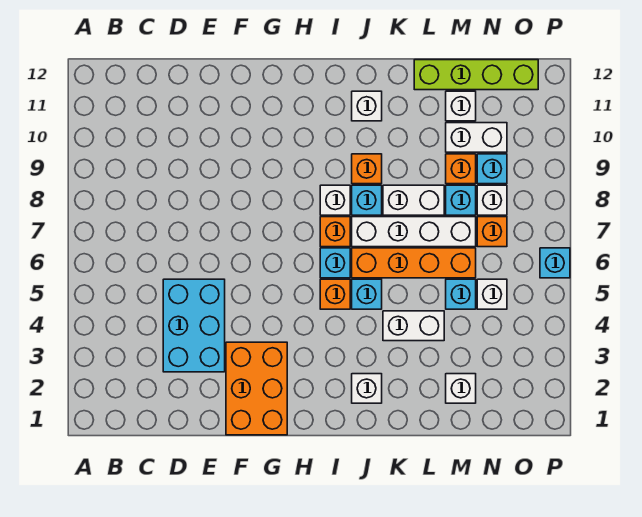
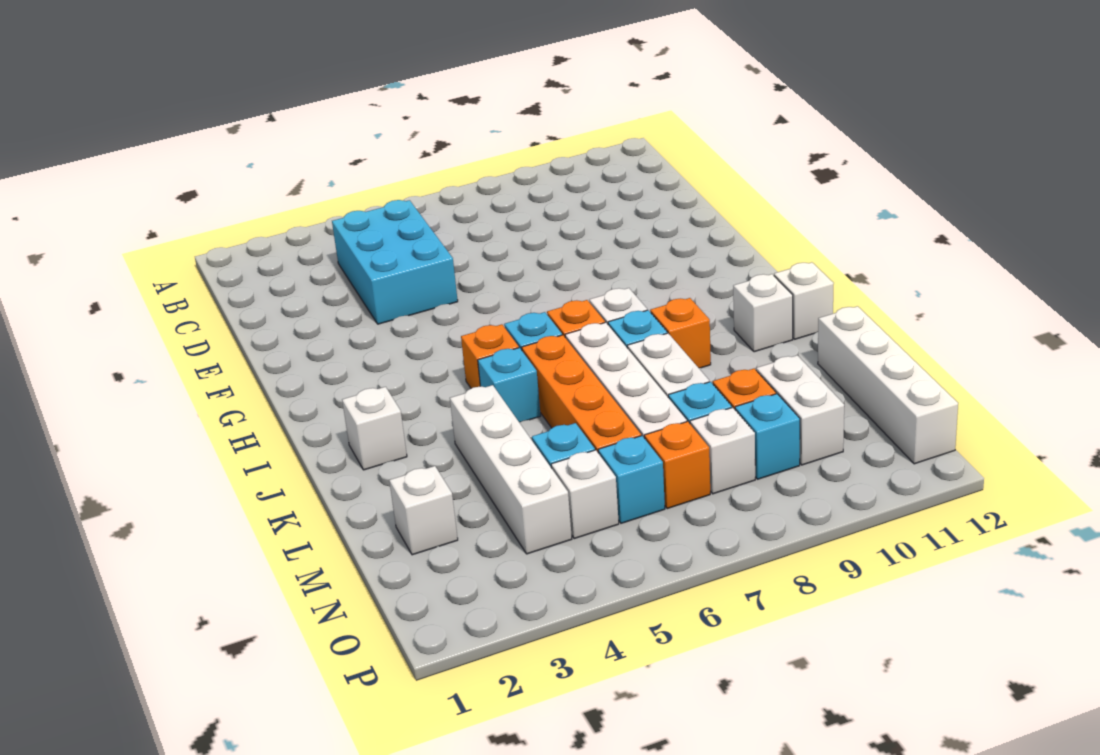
cyan 2x3 brick [163,279,225,372] -> cyan 2x3 brick turned to [332,200,458,324]
orange 2x3 brick [226,342,287,435] -> none
white 1x2 brick [383,311,444,341] -> white 1x4 brick [450,385,572,554]
lime 1x4 brick [414,60,538,90] -> white 1x4 brick [818,306,958,464]
white 1x1 brick [446,91,476,121] -> white 1x1 brick moved to [774,262,834,339]
cyan 1x1 brick [540,248,570,278] -> cyan 1x1 brick moved to [598,436,665,523]

